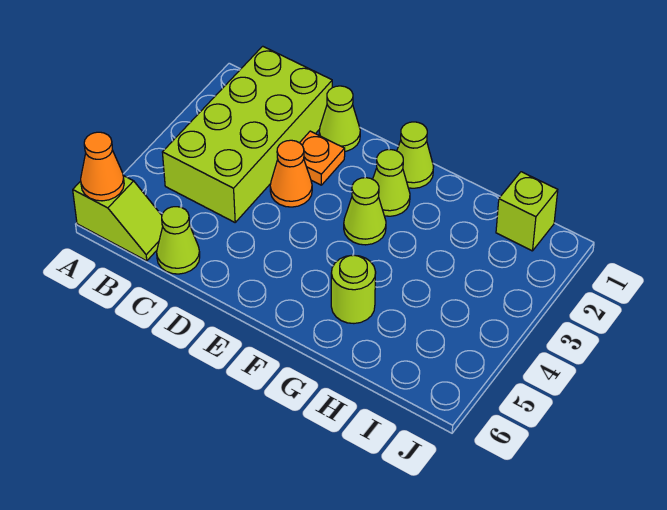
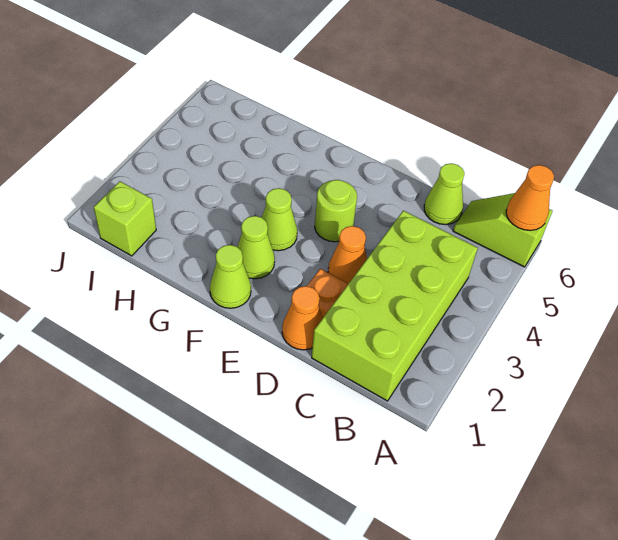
lime 1x1 cone [319,86,360,151] -> orange 1x1 cone [282,286,322,350]
lime 1x1 round brick [331,255,376,323] -> lime 1x1 round brick moved to [315,180,357,242]

